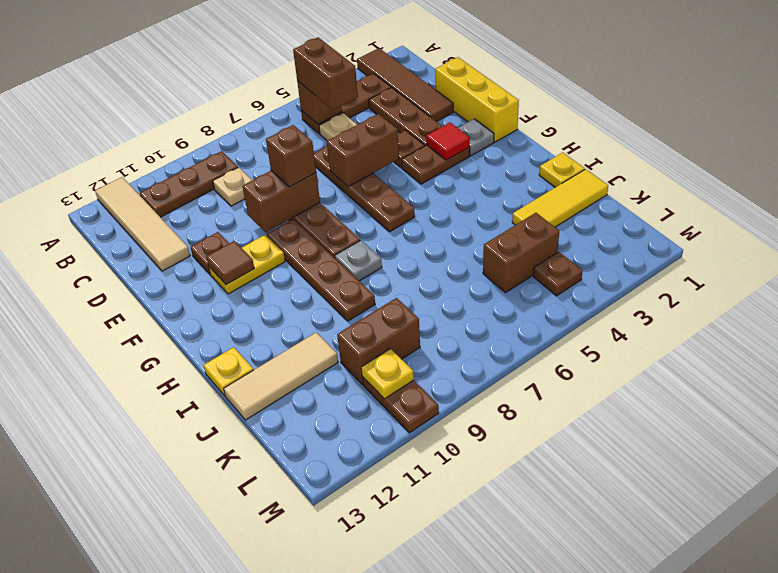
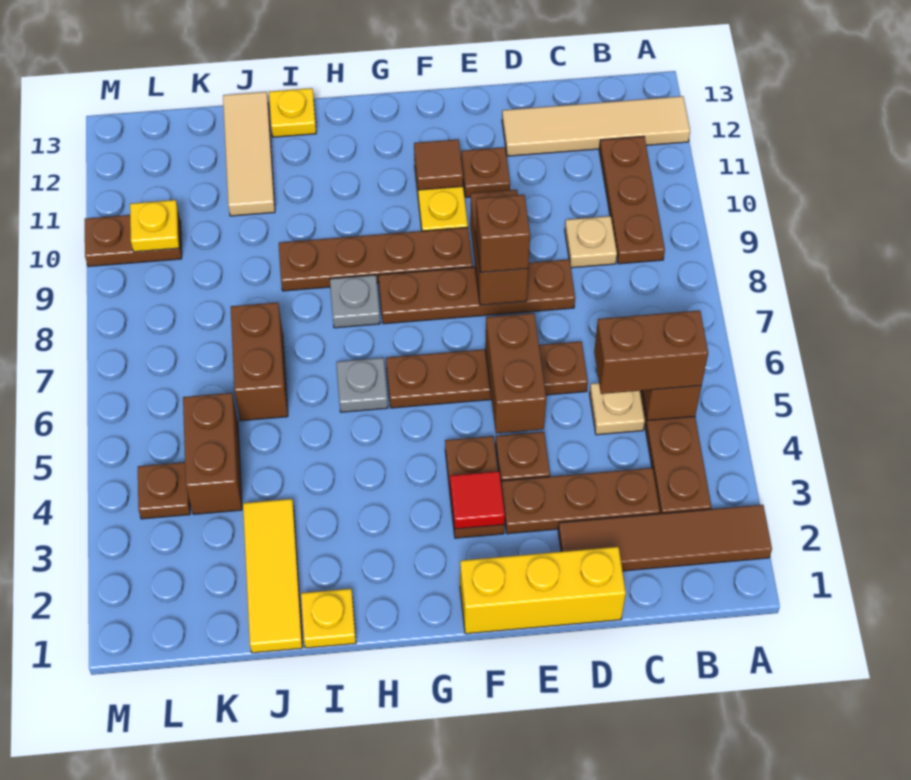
grey 1x1 plate [458,119,494,156] -> grey 1x1 plate moved to [336,358,388,412]
brown 1x2 brick [337,298,420,384] -> brown 1x2 brick moved to [231,302,288,421]

